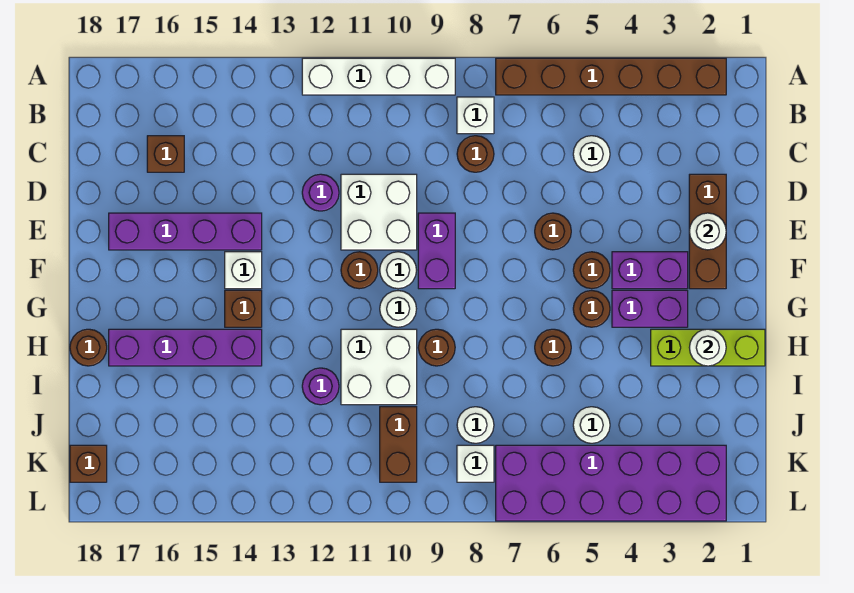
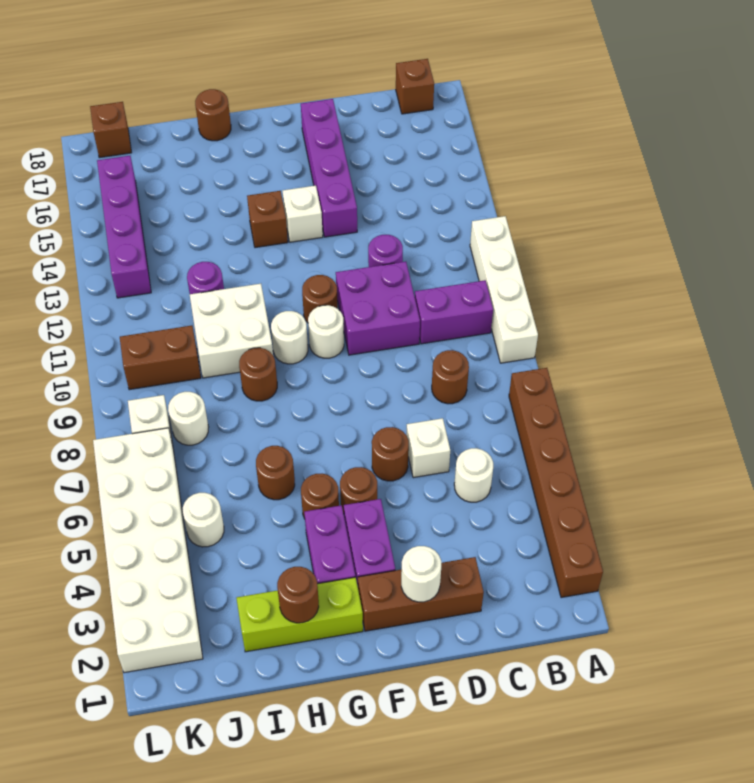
white 1x1 brick [457,97,494,134] -> white 1x1 brick moved to [406,418,450,478]
brown 1x1 brick [147,136,184,172] -> brown 1x1 brick moved to [396,59,434,114]
white 2x2 brick [341,174,417,250] -> purple 2x2 brick [336,262,420,355]
purple 1x2 brick [418,213,455,289] -> purple 1x2 brick moved to [415,280,493,344]
lime 1x3 brick [651,329,765,366] -> lime 1x3 brick turned to [236,577,363,652]
white 1x1 round brick [689,329,726,366] -> brown 1x1 round brick [277,567,319,623]
purple 1x4 brick [109,329,262,366] -> purple 1x4 brick moved to [97,156,151,298]
purple 2x6 brick [496,445,726,521] -> white 2x6 brick [93,428,203,673]

